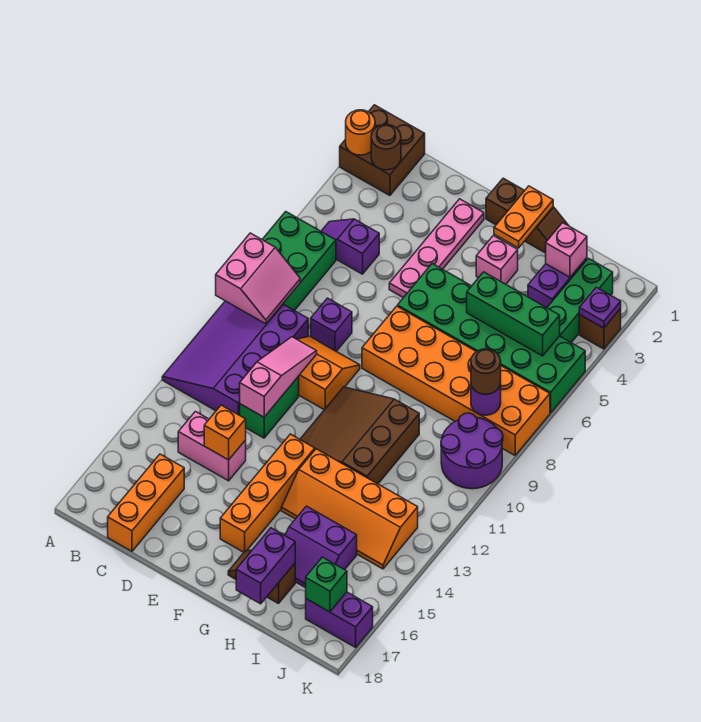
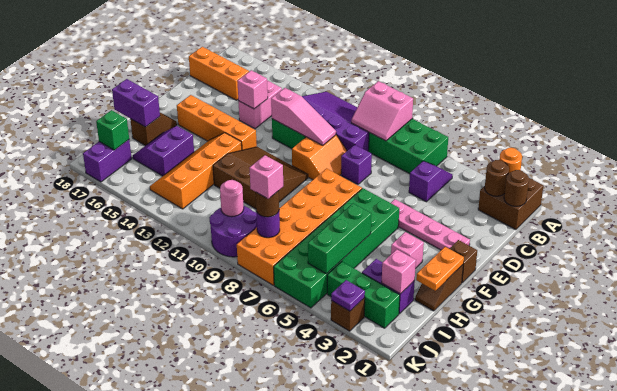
none -> brown 1x1 round brick [504,170,529,206]
orange 1x1 brick [204,405,246,460] -> pink 1x1 brick [237,70,268,109]
orange 1x2 plate [494,186,553,248] -> orange 1x2 plate turned to [416,247,464,291]
none -> pink 1x1 brick [250,155,283,199]
none -> pink 1x1 round brick [220,180,244,217]

